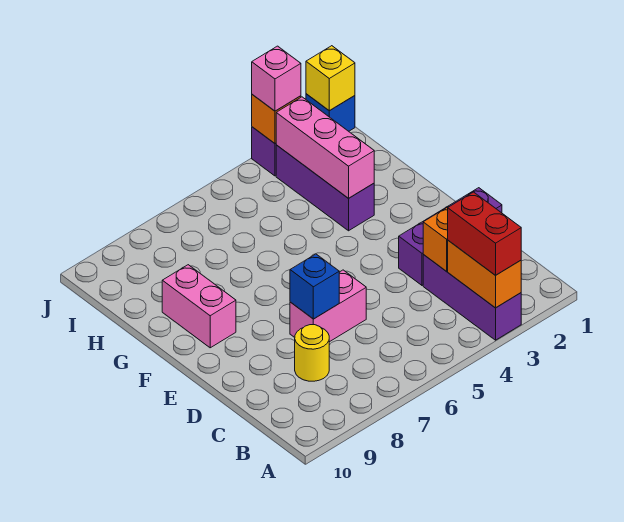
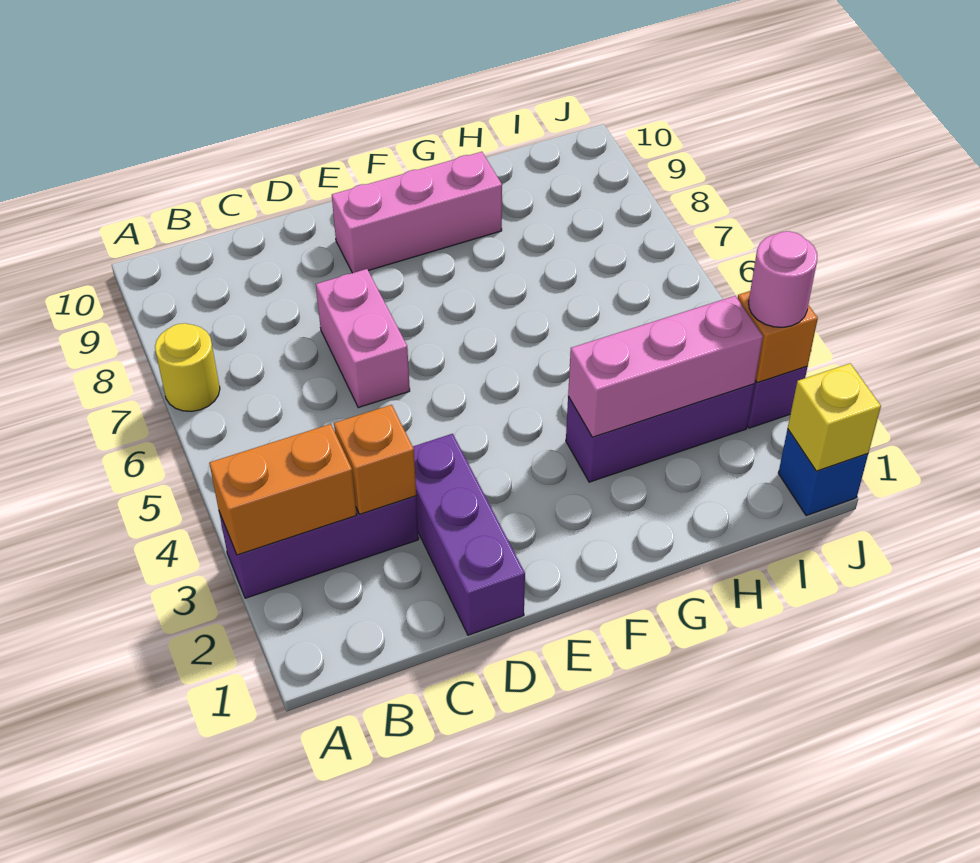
red 1x2 brick [448,192,521,275] -> none
yellow 1x1 round brick [295,325,329,381] -> yellow 1x1 round brick moved to [155,323,220,411]
blue 1x1 brick [290,254,339,319] -> none
pink 1x2 brick [162,265,236,348] -> pink 1x3 brick [332,152,502,273]
pink 1x1 brick [252,46,301,111] -> pink 1x1 round brick [749,231,817,327]

